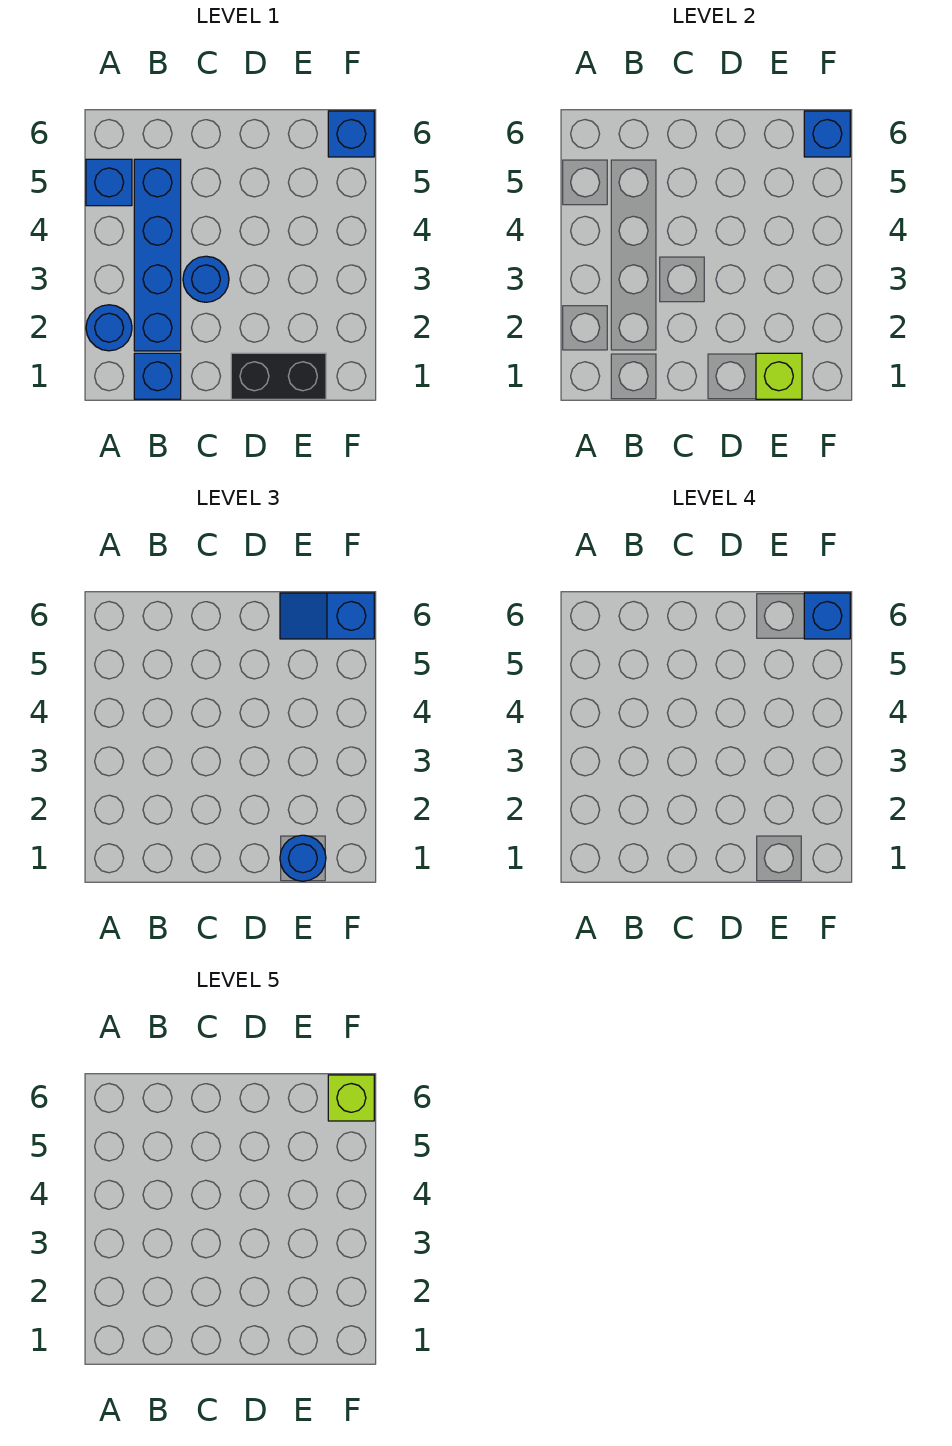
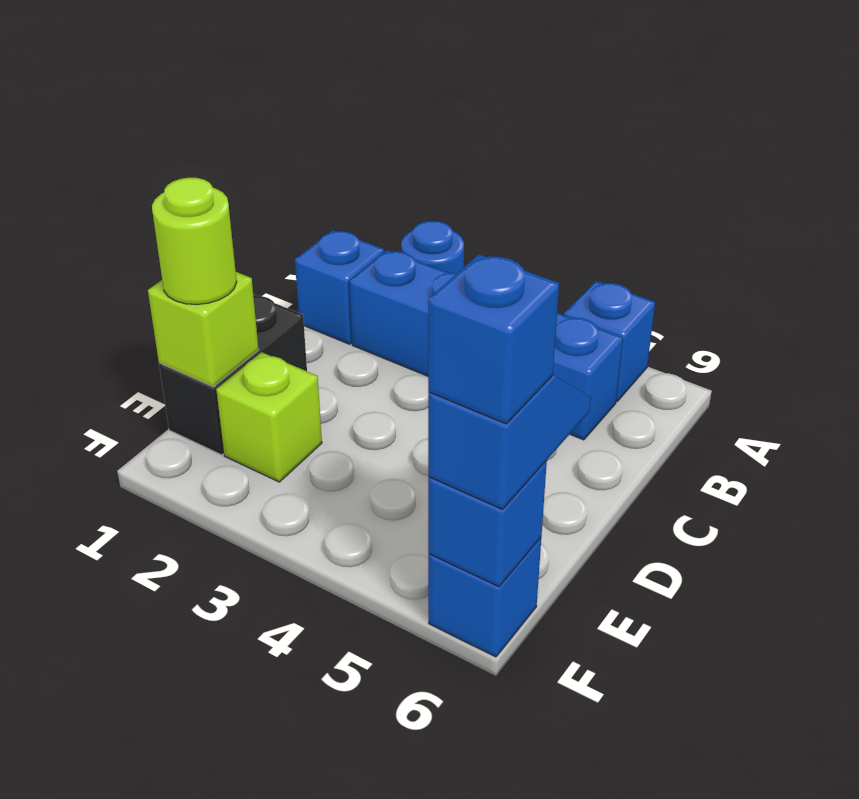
blue 1x1 round brick [183,256,229,302] -> none
blue 1x1 round brick [280,835,326,881] -> lime 1x1 round brick [152,178,237,305]
lime 1x1 brick [328,1075,374,1121] -> lime 1x1 brick moved to [216,352,322,482]

